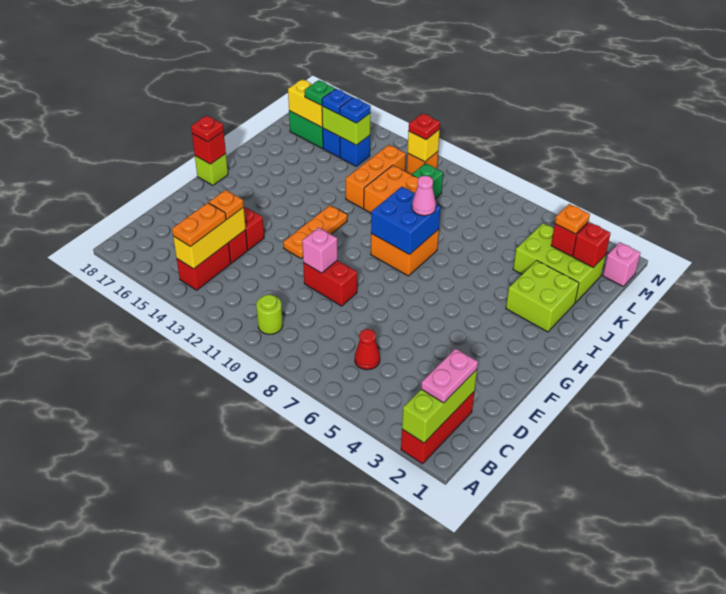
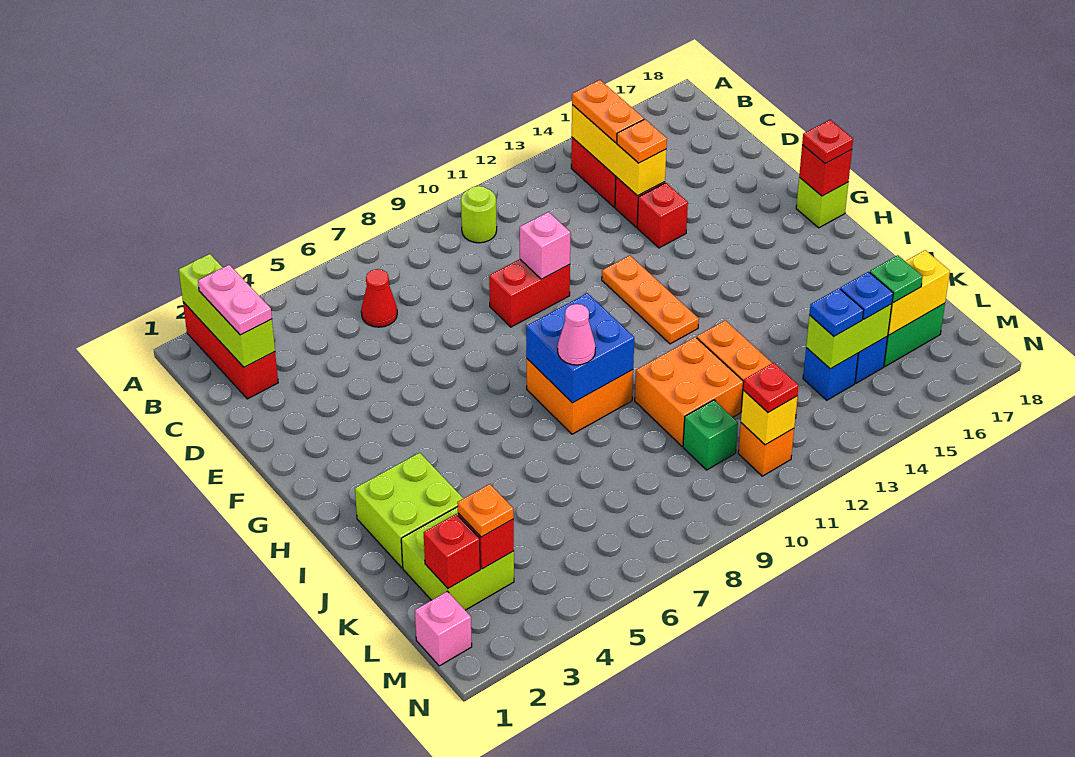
lime 2x3 brick [513,223,606,303] -> lime 2x2 brick [401,507,514,610]

